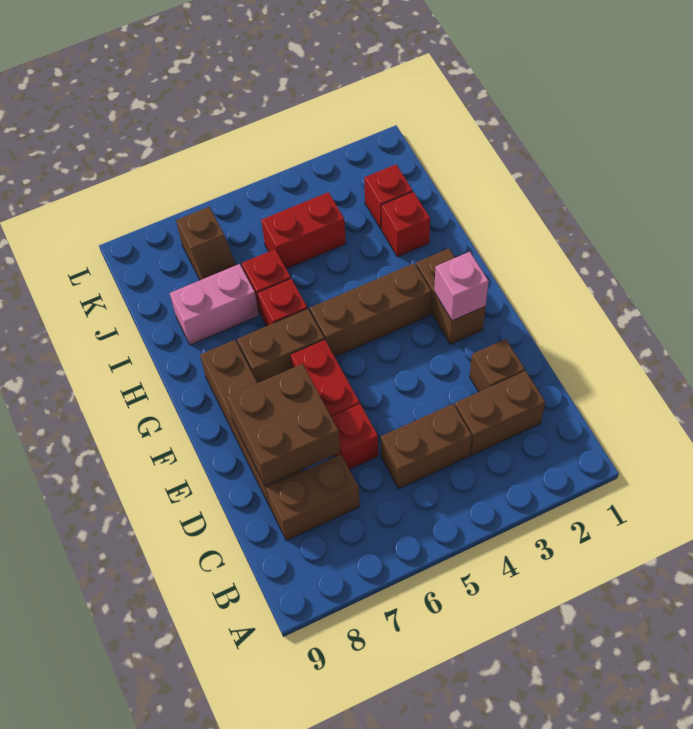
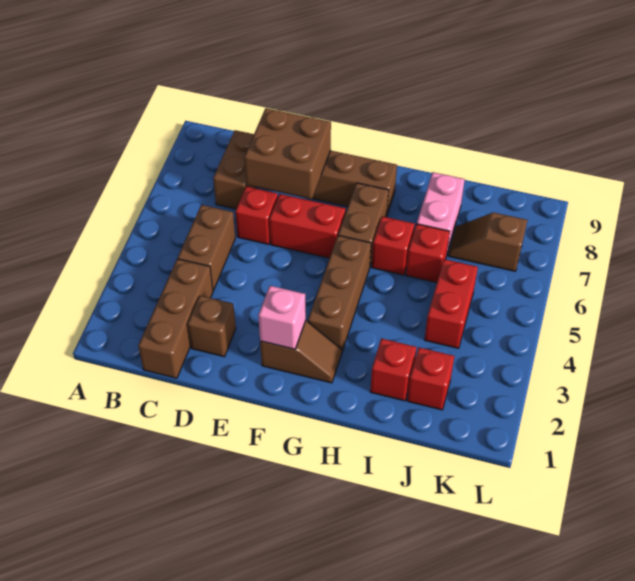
brown 1x2 brick [455,371,545,455] -> brown 1x3 brick [138,259,213,378]
brown 1x2 brick [416,248,486,344] -> brown 1x2 slope [260,321,342,383]

